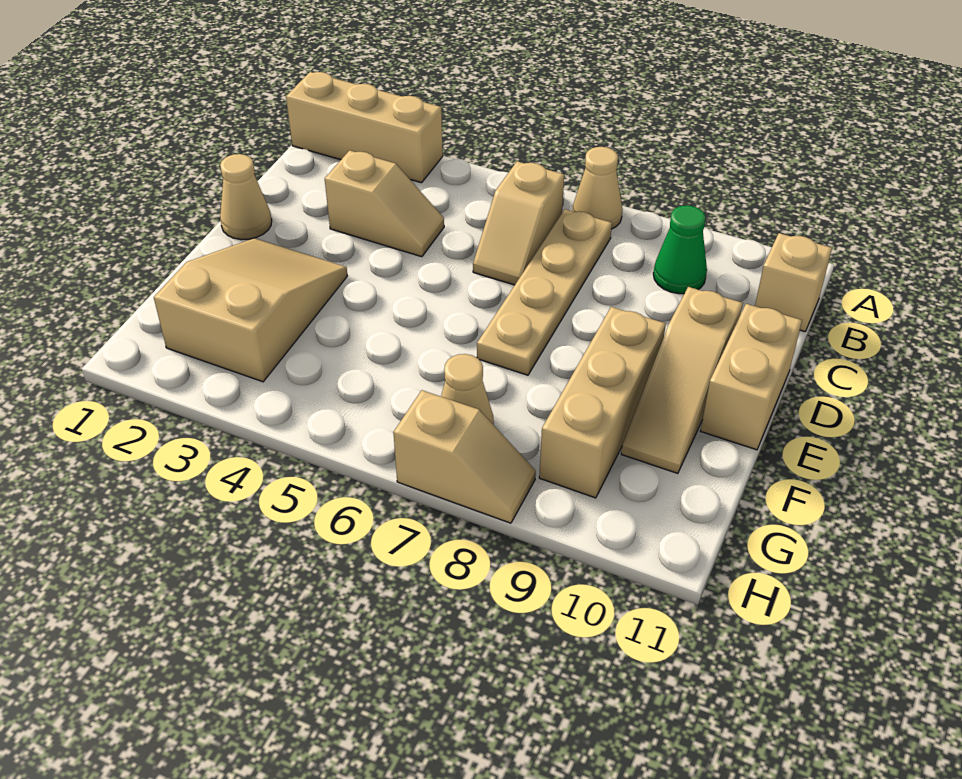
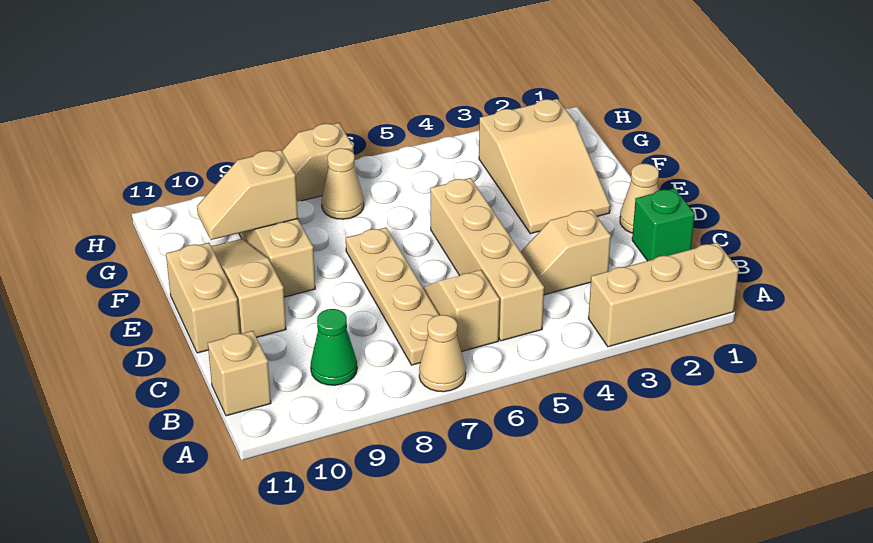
none -> tan 1x4 brick [431,178,544,341]
none -> green 1x1 brick [632,188,695,261]
none -> tan 1x2 slope [197,150,298,240]

